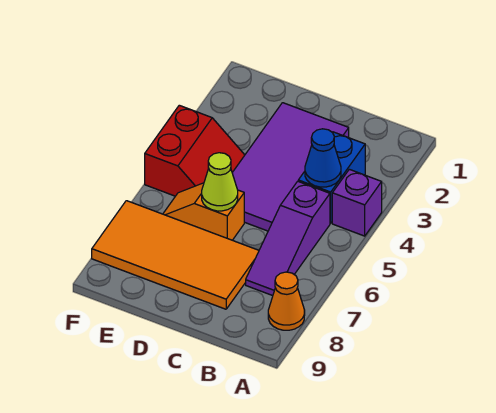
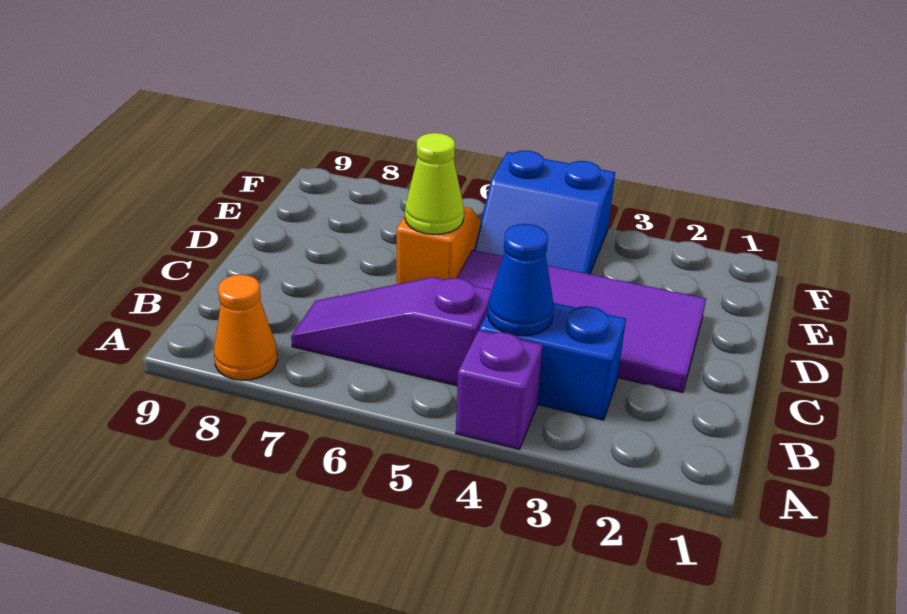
orange 2x4 tile [92,201,259,309] -> none
red 2x2 slope [145,105,245,196] -> blue 2x2 slope [474,151,615,274]

